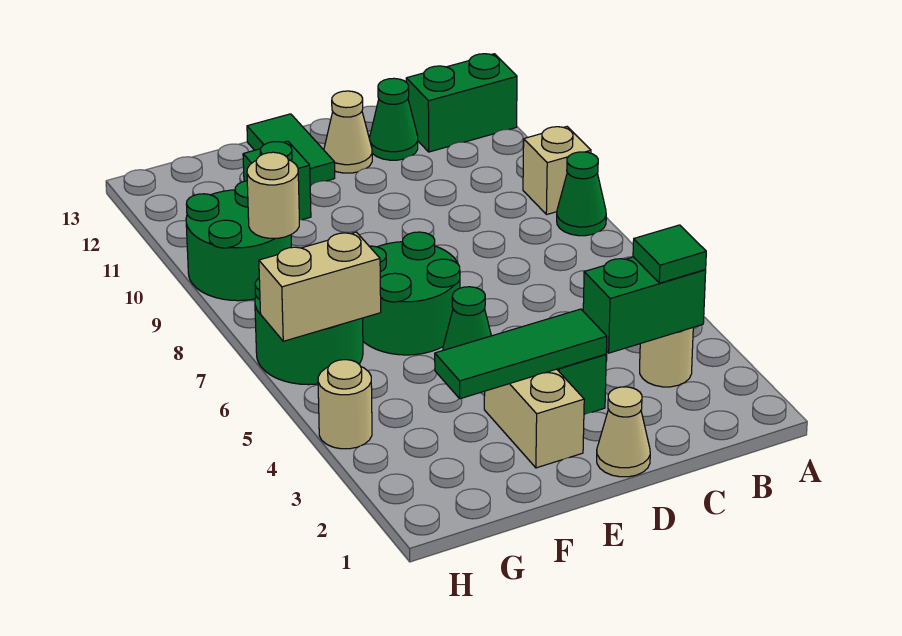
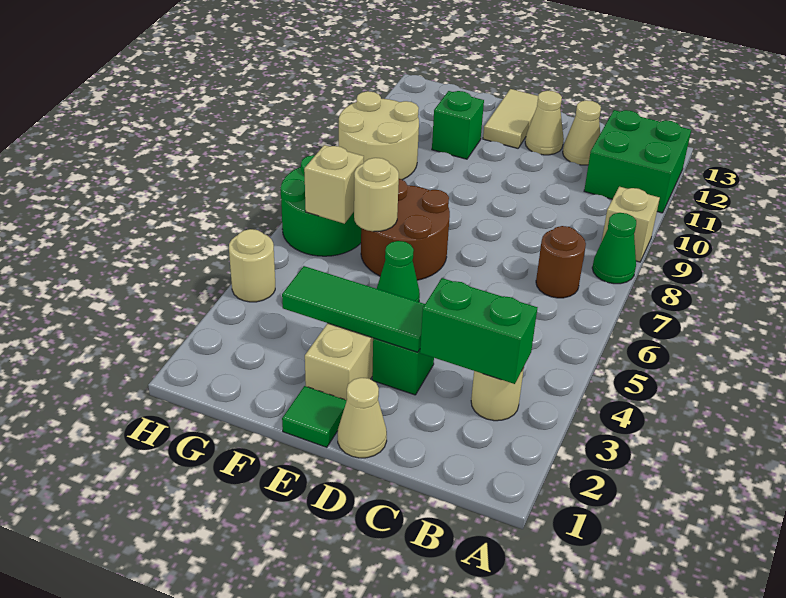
green 1x2 brick [406,54,517,152] -> green 2x2 brick [584,110,691,213]
green 1x1 tile [633,225,706,283] -> green 1x1 tile moved to [282,386,347,447]
none -> brown 1x1 round brick [536,226,586,298]
green 1x1 cone [370,78,418,160] -> tan 1x1 cone [563,100,601,165]
green 2x2 round brick [363,232,460,355] -> brown 2x2 round brick [361,179,450,280]
green 1x2 tile [247,114,335,185] -> tan 1x2 tile [483,89,538,148]
tan 1x2 brick [259,232,381,341] -> tan 1x1 brick [304,145,364,224]
green 2x2 round brick [186,181,291,301] -> tan 2x2 round brick [339,91,419,180]
tan 1x1 round brick [247,152,299,238] -> tan 1x1 round brick moved to [354,158,399,232]

